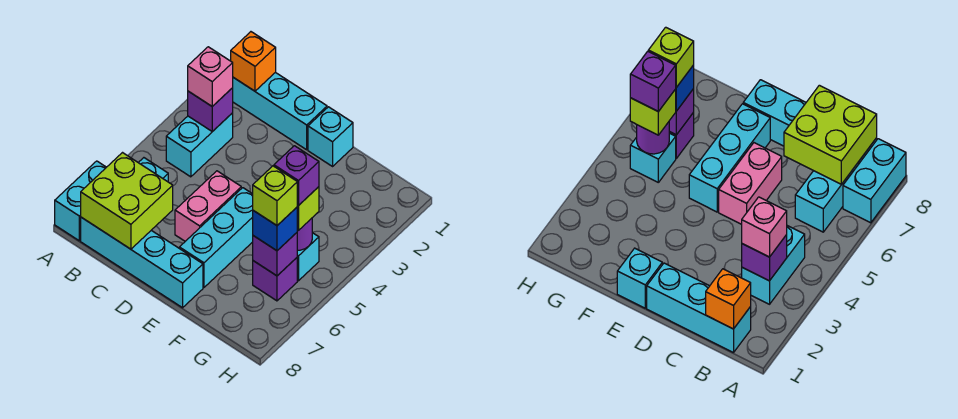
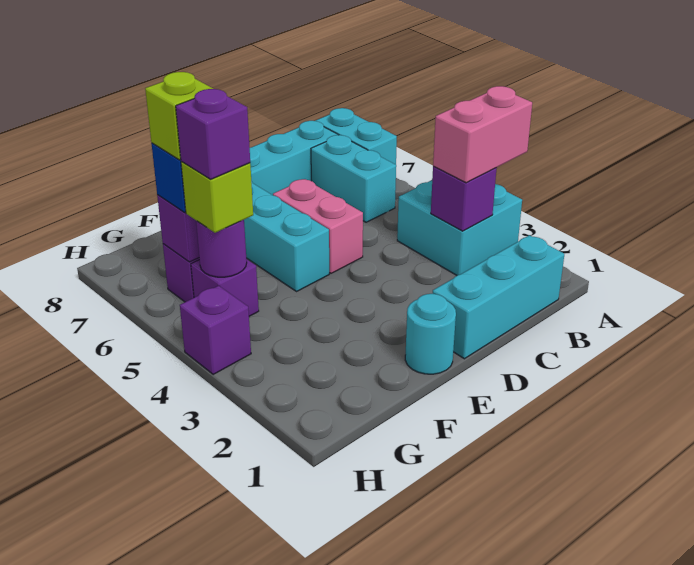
orange 1x1 brick [231,32,276,91] -> none
cyan 1x2 brick [166,113,233,177] -> cyan 2x2 brick [397,180,522,275]
pink 1x1 brick [188,47,233,106] -> pink 1x2 brick [433,86,532,183]
lime 2x2 brick [81,153,173,249] -> none
cyan 1x1 brick [308,107,353,166] -> cyan 1x1 round brick [405,294,456,374]
cyan 1x1 brick [297,233,319,281] -> purple 1x1 brick [191,259,259,316]
none -> purple 1x1 brick [180,286,251,374]

